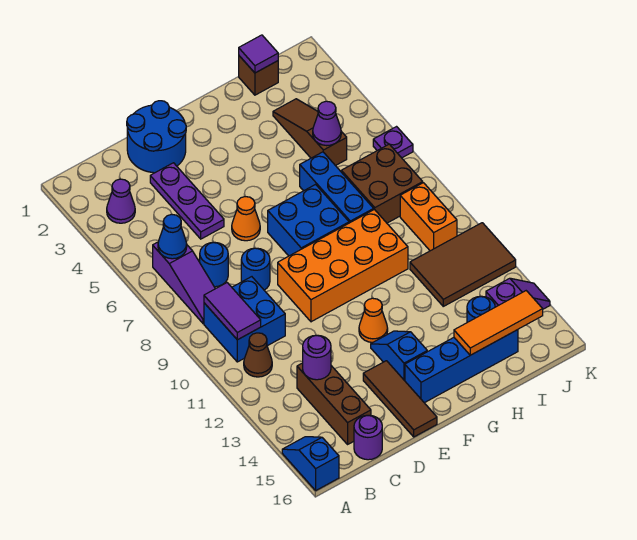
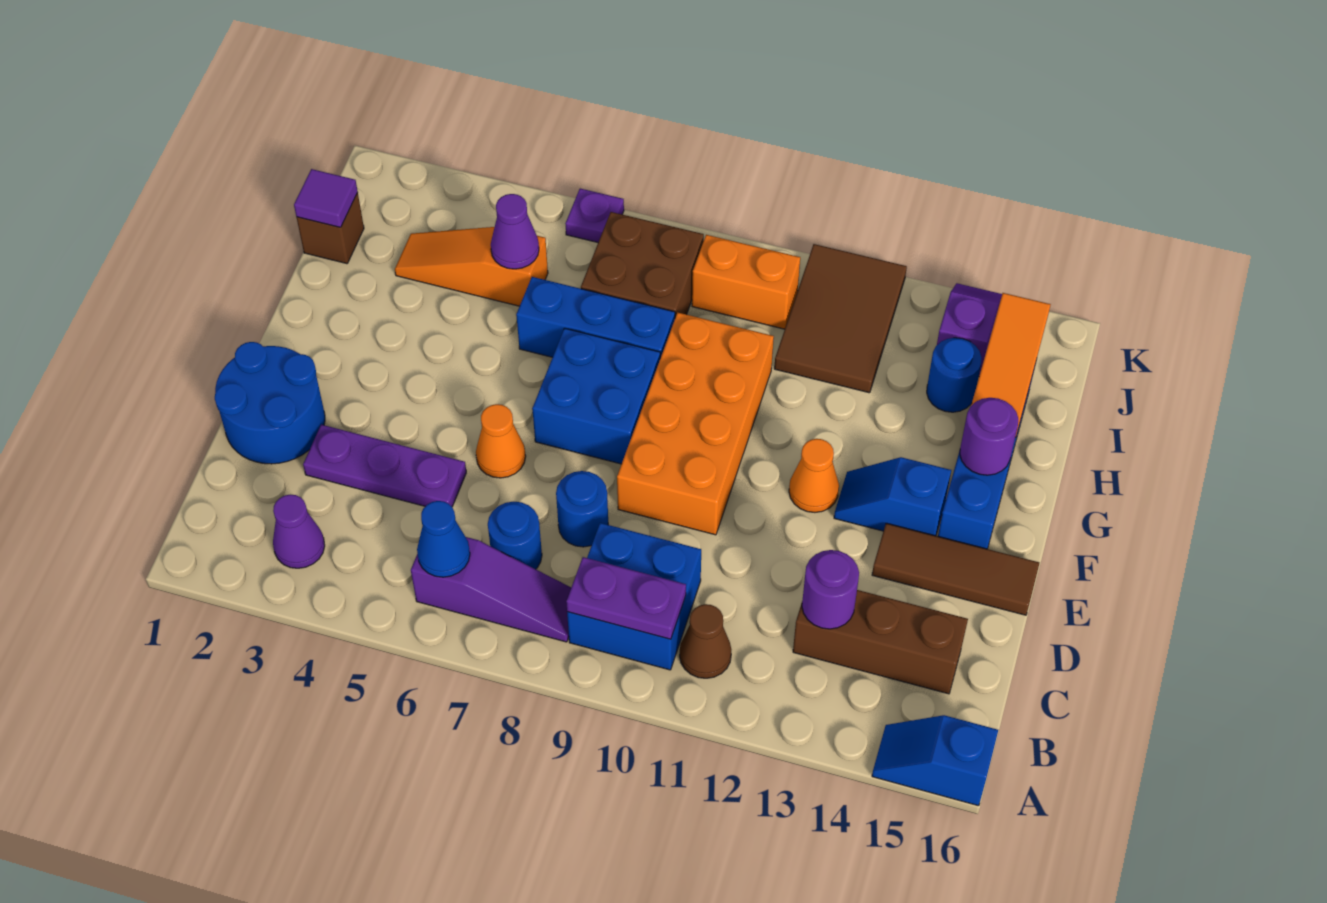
purple 1x2 tile [204,283,261,340] -> purple 1x2 plate [566,557,686,639]
purple 1x1 round brick [354,415,382,460] -> purple 1x1 round brick moved to [960,398,1018,475]
brown 1x3 slope [273,99,347,166] -> orange 1x3 slope [395,227,548,306]

